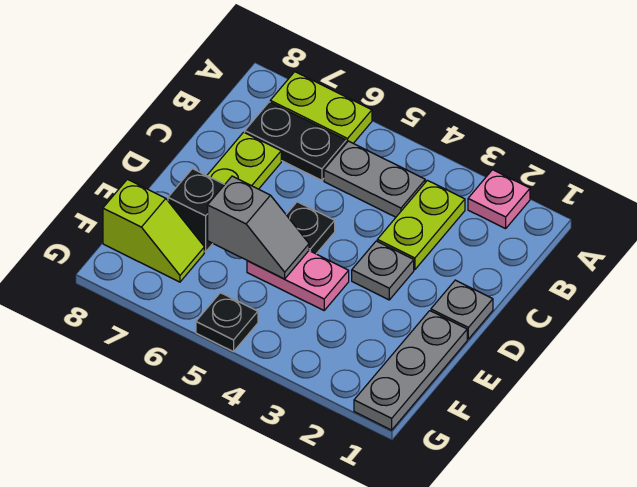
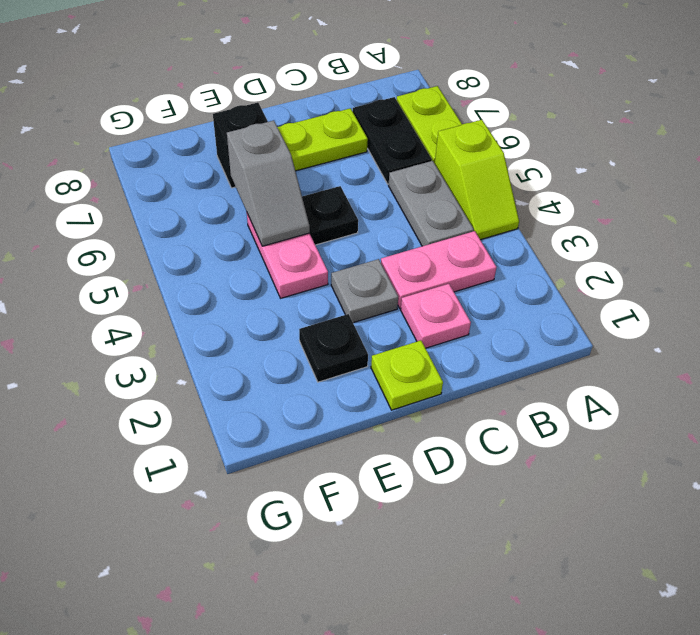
pink 1x1 plate [468,170,530,229] -> pink 1x1 plate moved to [401,284,471,348]
lime 1x2 plate [377,180,465,270] -> pink 1x2 plate [381,231,497,308]
grey 1x1 plate [431,280,493,339] -> lime 1x1 plate [371,340,443,410]
grey 1x3 plate [354,311,467,430] -> none
lime 1x2 slope [103,179,204,282] -> lime 1x2 slope moved to [435,120,519,240]
black 1x1 plate [196,293,258,352] -> black 1x1 plate moved to [299,314,368,382]

